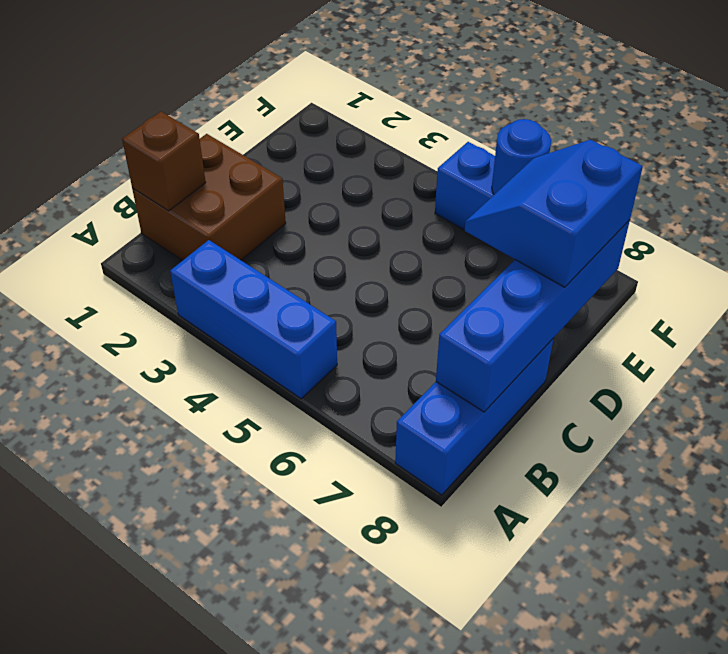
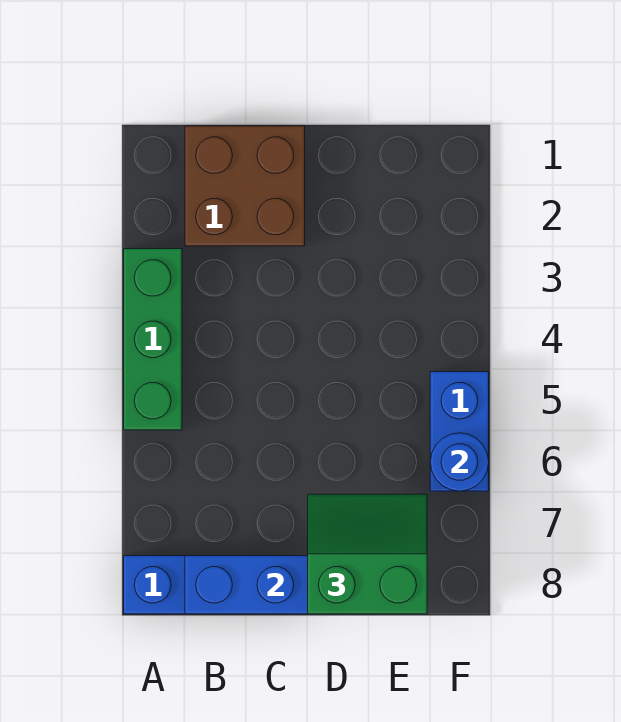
blue 1x3 brick [170,240,337,399] -> green 1x3 brick [124,249,182,430]
brown 1x1 brick [122,112,206,211] -> none
blue 2x2 slope [465,140,643,287] -> green 2x2 slope [308,494,427,614]

